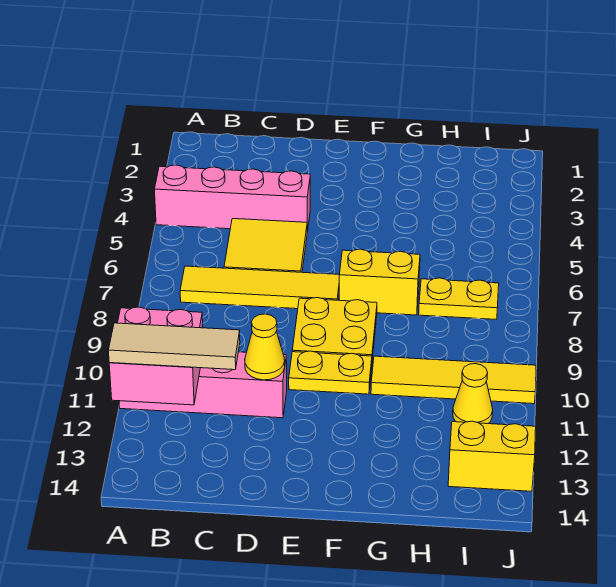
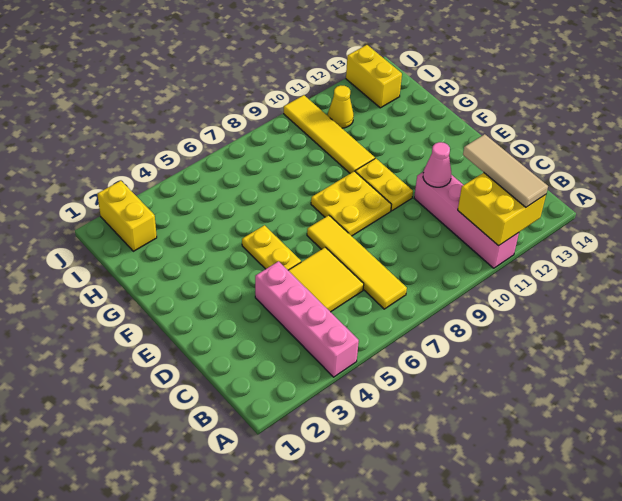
pink 2x2 brick [109,307,203,405] -> yellow 2x2 brick [458,173,546,246]
yellow 1x1 cone [245,314,285,380] -> pink 1x1 cone [423,142,451,187]
yellow 1x2 brick [339,249,420,315] -> yellow 1x2 brick moved to [97,181,157,251]
yellow 1x2 plate [419,278,499,319] -> yellow 1x2 plate moved to [242,225,301,270]

